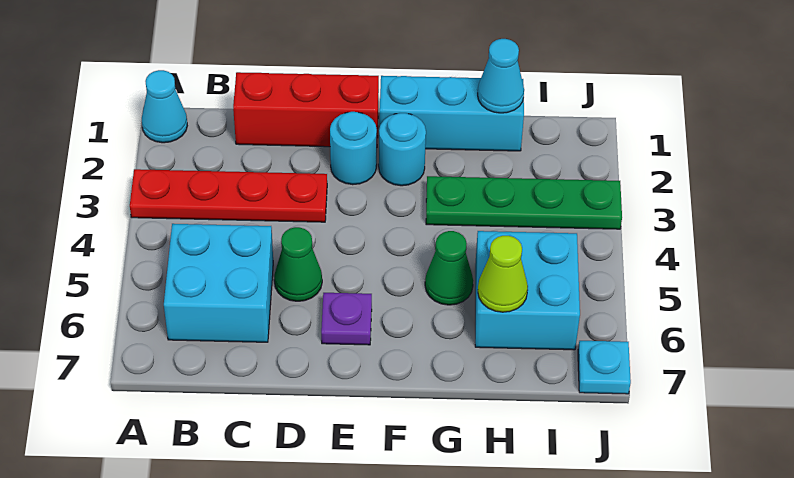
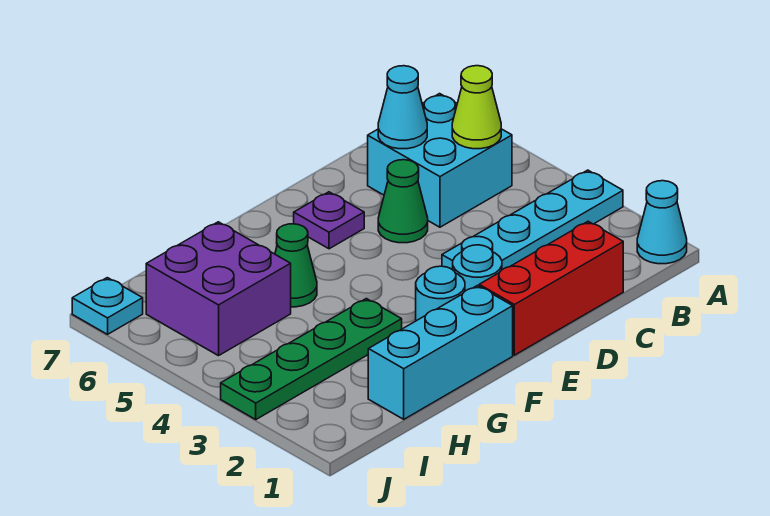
red 1x4 plate [130,169,327,222] -> cyan 1x4 plate [442,170,623,270]
cyan 1x1 cone [478,39,524,113] -> cyan 1x1 cone moved to [378,66,427,149]
cyan 2x2 brick [475,231,580,350] -> purple 2x2 brick [146,222,291,356]
lime 1x1 cone [478,236,528,312] -> lime 1x1 cone moved to [452,66,501,149]

